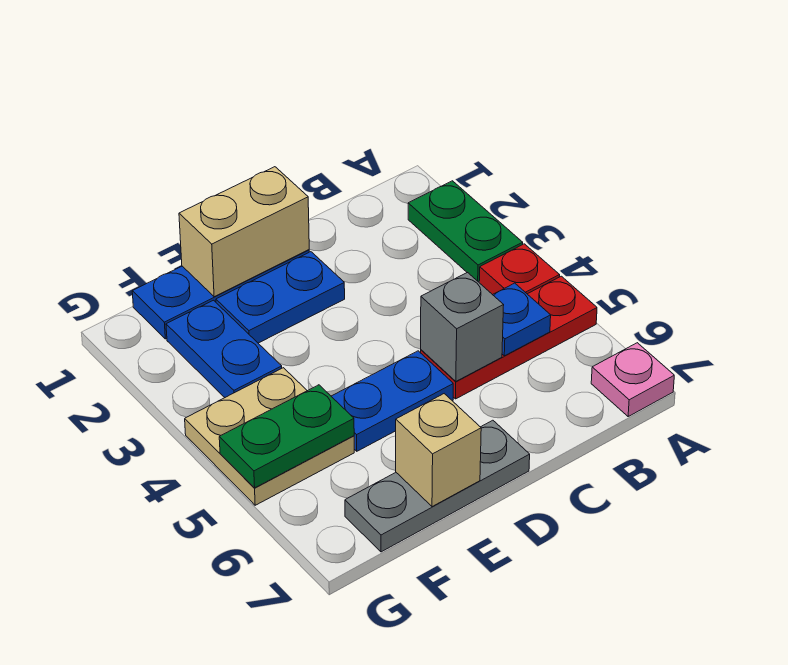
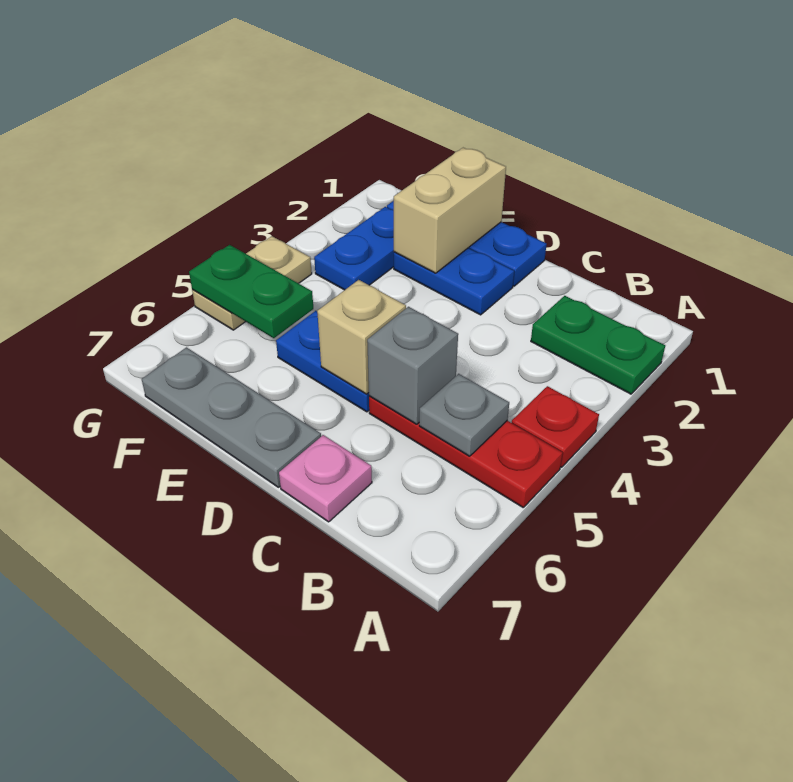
green 1x2 plate [408,181,523,282] -> green 1x2 plate turned to [531,296,665,394]
pink 1x1 plate [591,343,674,416] -> pink 1x1 plate moved to [279,435,372,522]
blue 1x1 plate [493,283,551,356] -> grey 1x1 plate [419,374,509,456]
tan 1x2 brick [179,167,309,297] -> tan 1x2 brick turned to [394,148,506,273]
tan 1x1 brick [396,394,481,507] -> tan 1x1 brick moved to [317,280,406,394]
tan 2x2 plate [185,368,354,505] -> tan 1x2 plate [192,236,312,330]

